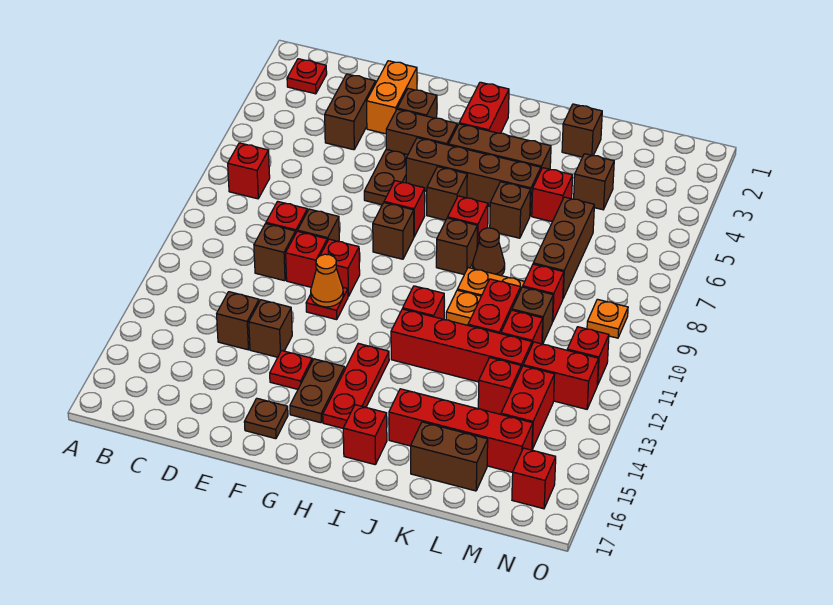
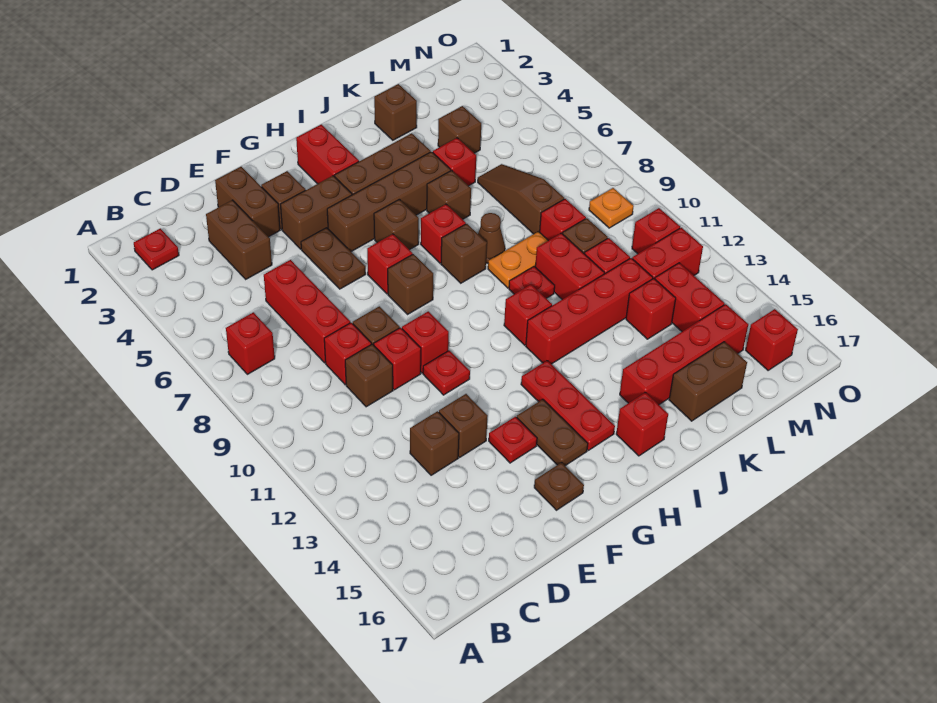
none -> red 1x3 brick [264,260,350,363]
orange 1x2 brick [367,61,417,134] -> brown 1x2 brick [215,167,280,237]
orange 1x1 cone [311,254,343,307] -> none
orange 1x1 plate [446,290,481,325] -> red 1x1 plate [509,266,555,298]
brown 1x3 brick [533,197,594,298] -> brown 1x3 slope [478,164,564,234]

